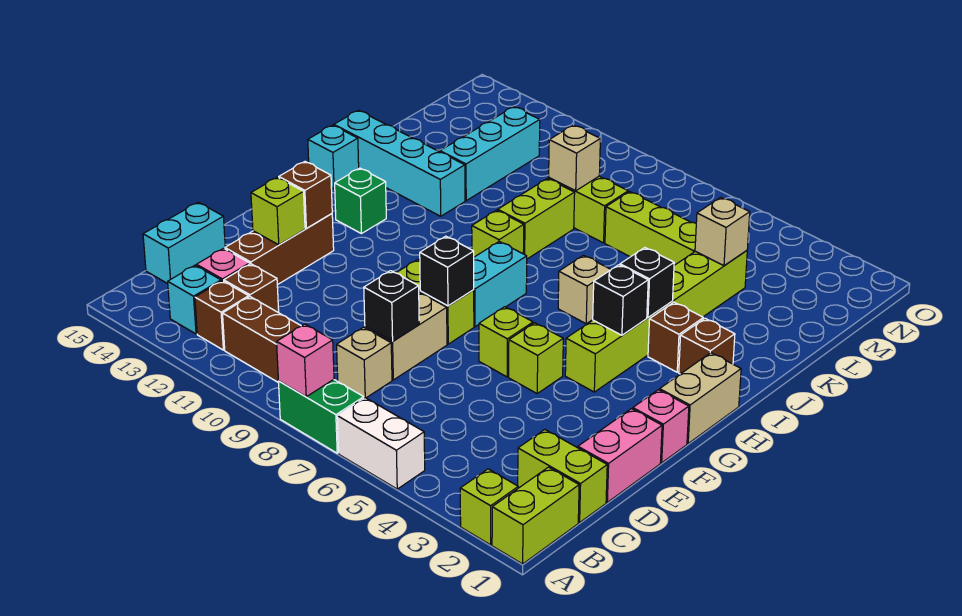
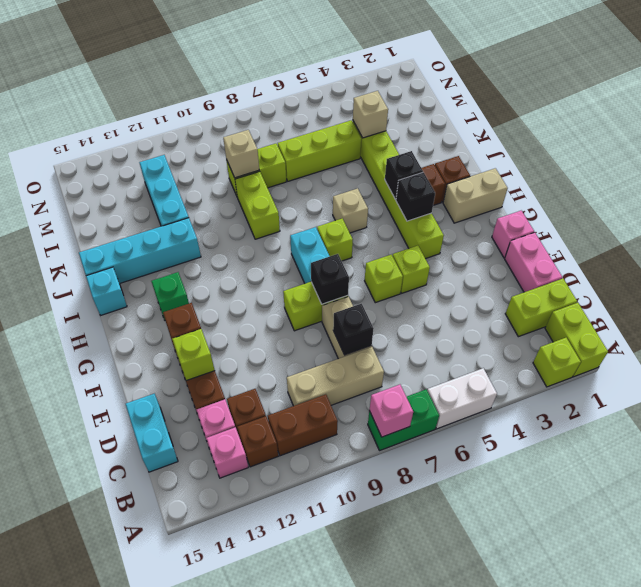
cyan 1x1 brick [168,265,221,334] -> pink 1x1 brick [206,427,248,478]
tan 1x1 brick [337,327,392,398] -> tan 1x3 brick [287,347,384,406]
tan 1x2 brick [660,353,741,443] -> tan 1x2 brick turned to [443,168,508,223]
lime 1x1 brick [472,210,524,257] -> lime 1x1 brick moved to [317,219,353,261]

